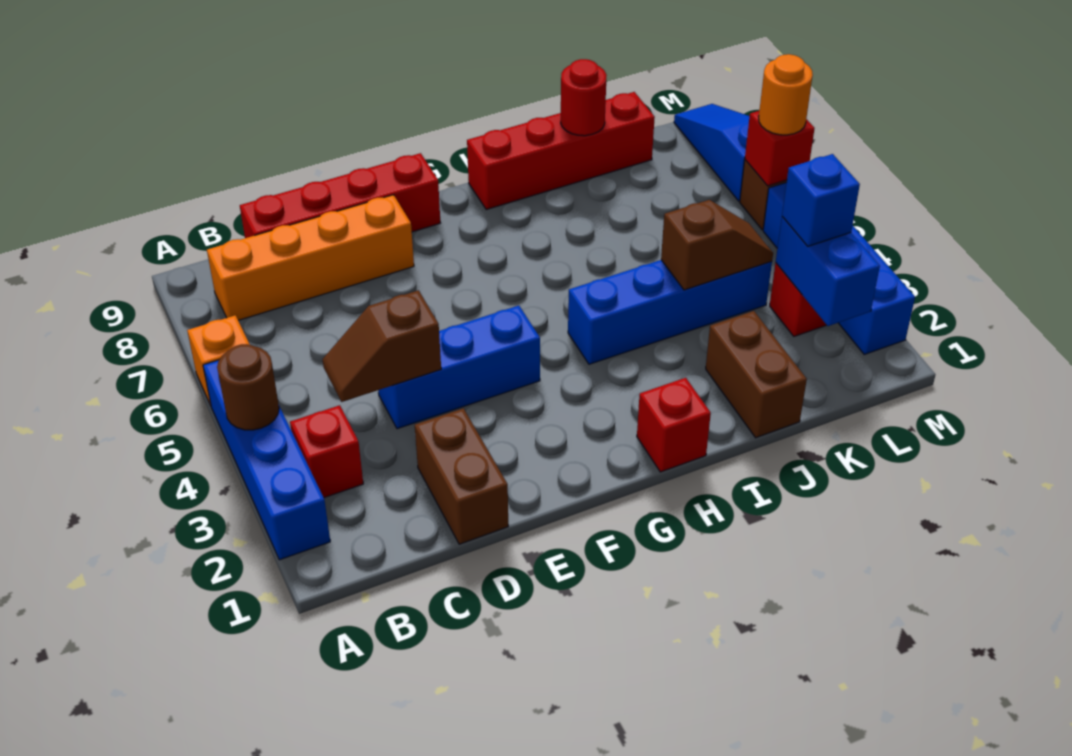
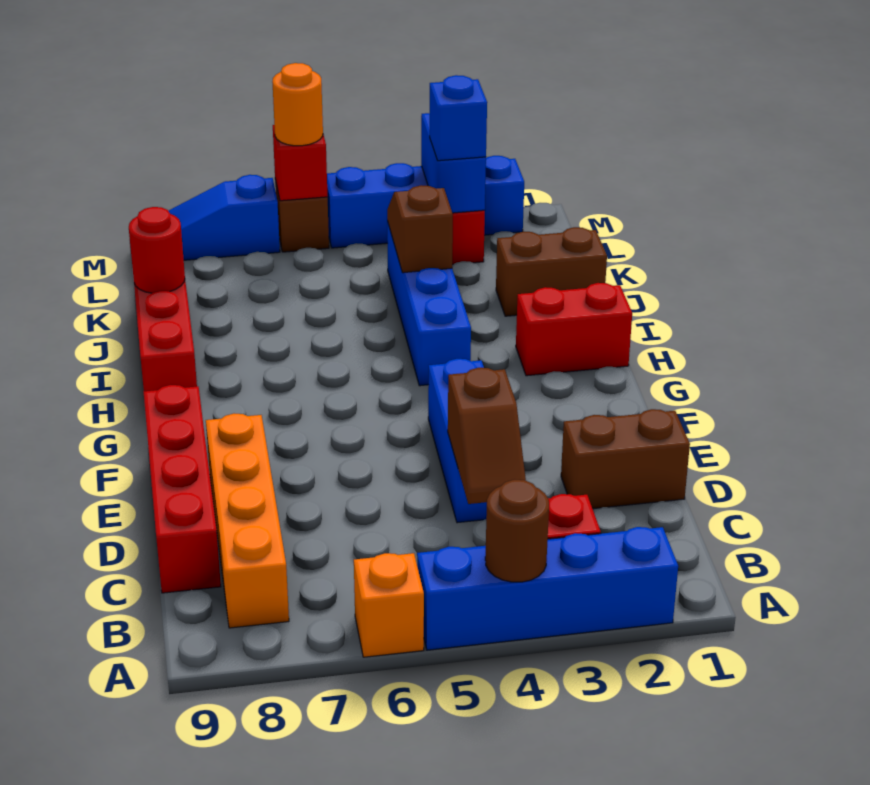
red 1x1 brick [637,378,711,472] -> red 1x2 brick [516,283,632,376]
blue 1x2 brick [776,217,880,326] -> blue 1x2 brick turned to [421,113,486,213]

